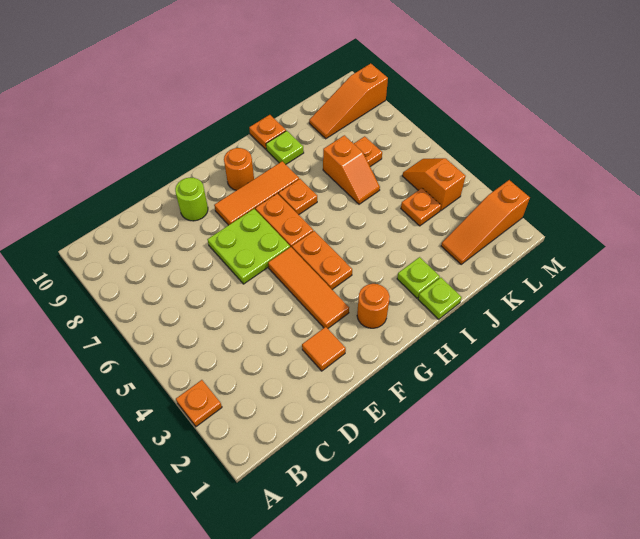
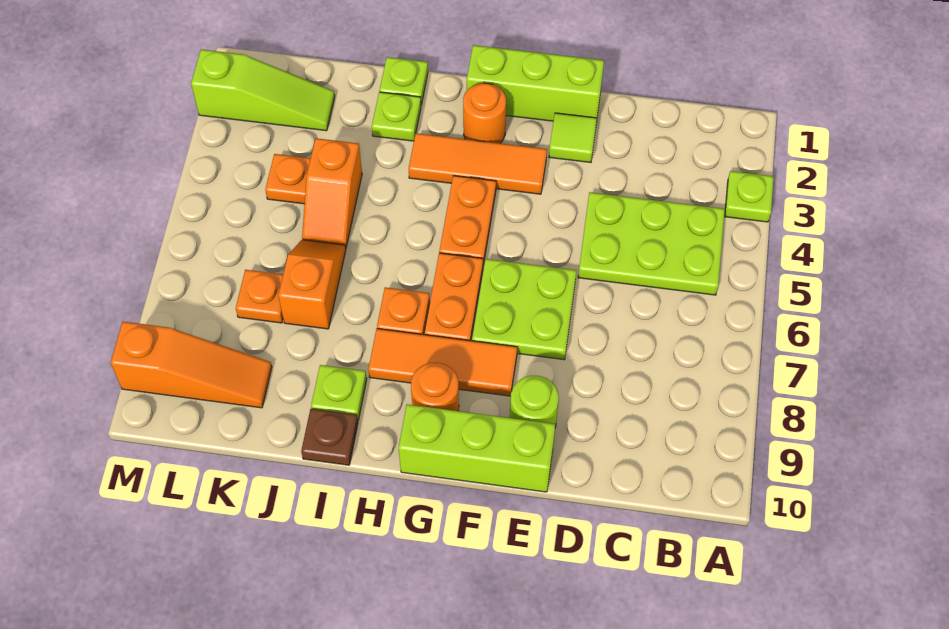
orange 1x1 plate [176,380,222,427] -> lime 1x1 plate [725,171,774,222]
none -> lime 2x3 plate [578,192,725,295]
none -> lime 1x3 brick [467,45,604,121]
orange 1x1 tile [302,327,346,371] -> lime 1x1 tile [549,113,597,163]
none -> lime 1x3 brick [399,404,555,492]
orange 1x3 tile [268,247,349,328] -> orange 1x3 tile turned to [409,133,547,194]
orange 1x1 plate [249,115,286,149] -> brown 1x1 plate [301,409,358,465]
orange 1x3 slope [441,180,530,264] -> lime 1x3 slope [191,50,335,131]
orange 1x2 slope [403,158,466,211] -> orange 1x2 slope moved to [302,138,362,249]

